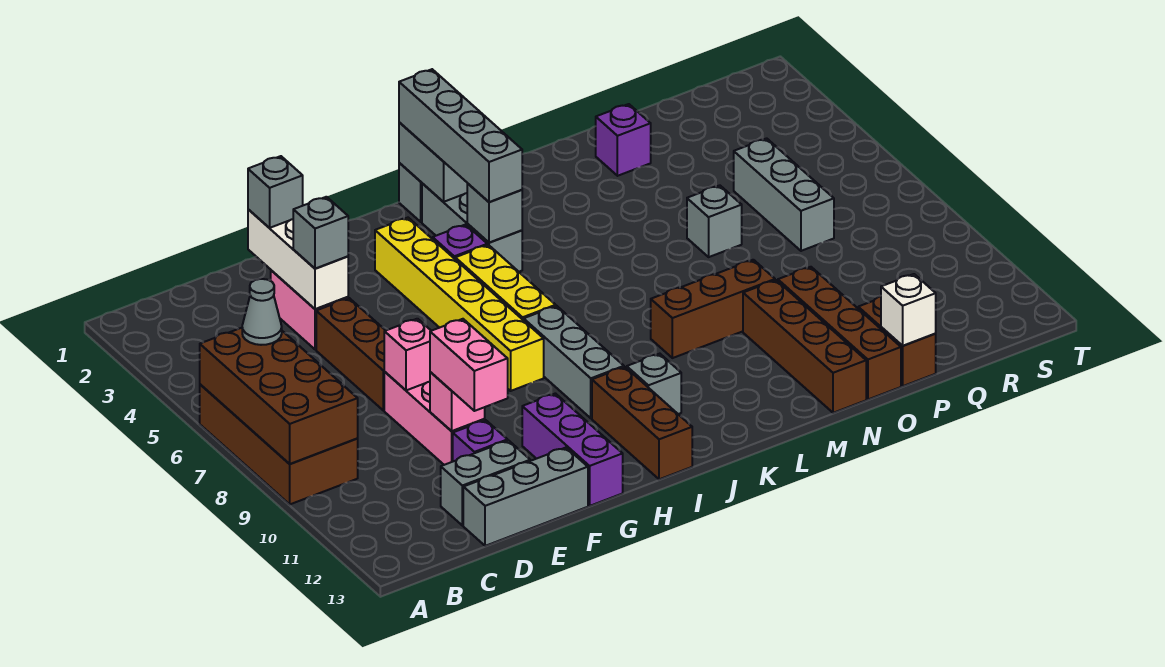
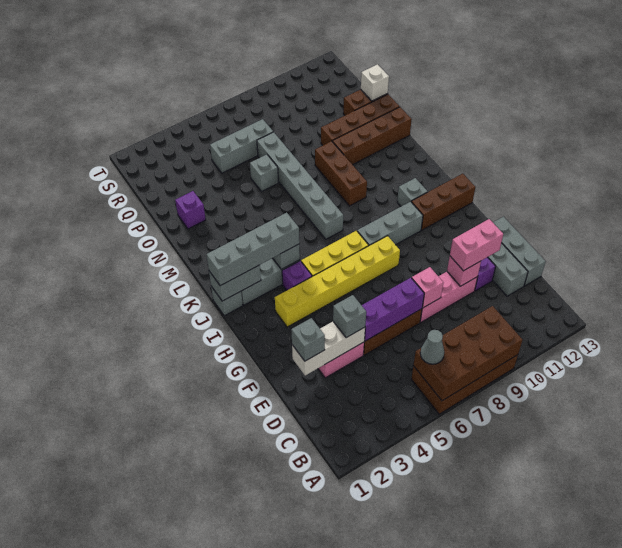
purple 1x3 brick [522,393,623,506] -> purple 1x3 brick moved to [362,278,424,341]
none -> grey 1x6 brick [257,132,343,239]

